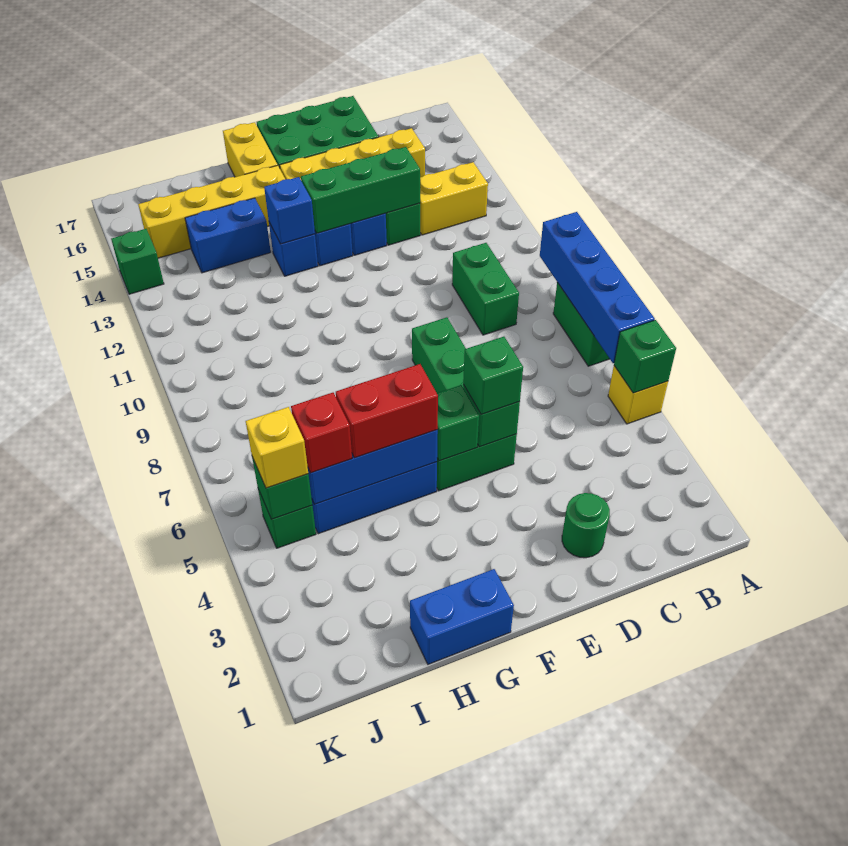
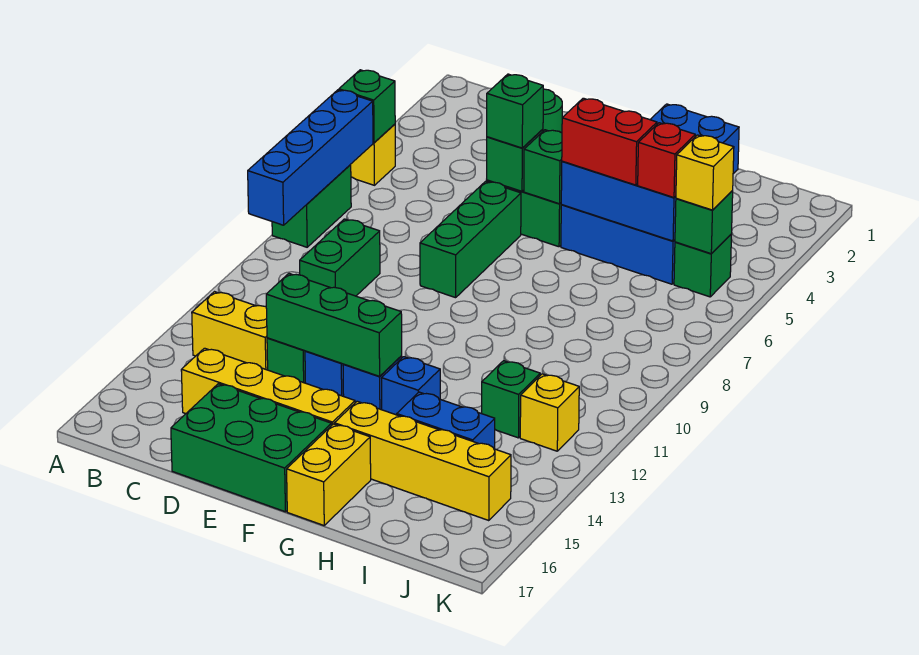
blue 1x1 brick [264,177,315,244] -> none
none -> yellow 1x1 brick [520,374,579,451]
green 1x1 brick [111,229,164,294] -> green 1x1 brick moved to [482,361,540,438]

